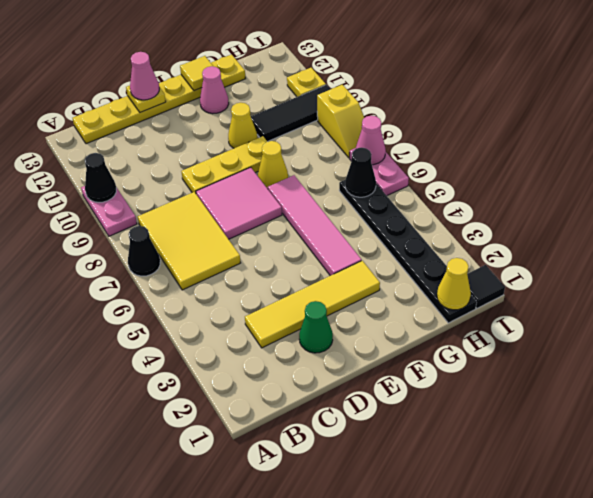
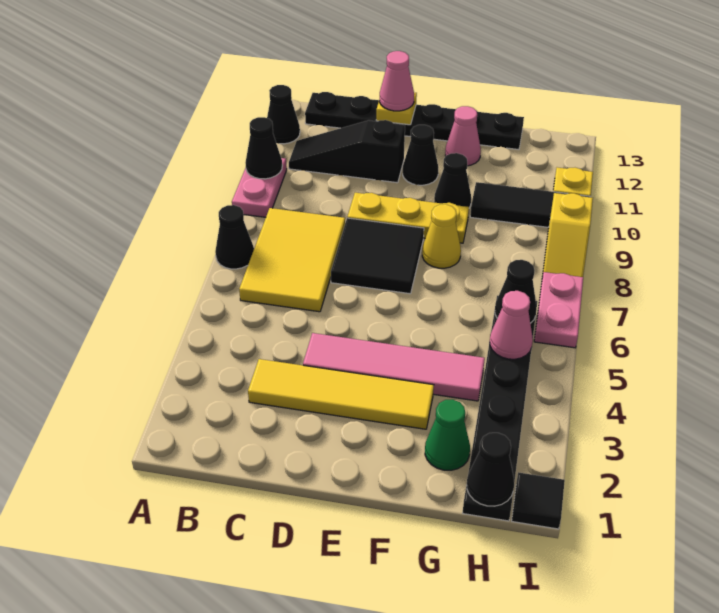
none -> black 1x1 cone [267,85,300,144]
none -> black 1x3 slope [289,120,405,183]
yellow 1x6 plate [73,55,246,144] -> black 1x6 plate [305,92,524,150]
green 1x1 cone [299,301,333,353] -> green 1x1 cone moved to [425,399,470,470]
pink 2x2 tile [196,167,282,239] -> black 2x2 tile [331,218,424,294]
none -> black 1x1 cone [403,125,438,185]
pink 1x4 tile [268,175,361,276] -> pink 1x4 tile turned to [303,333,485,401]
yellow 1x1 cone [228,103,257,148] -> black 1x1 cone [434,153,471,208]
yellow 1x1 tile [180,56,214,91] -> none
yellow 1x1 cone [437,258,471,310] -> black 1x1 cone [467,433,514,506]
pink 1x1 cone [356,116,386,165] -> pink 1x1 cone moved to [490,291,533,359]

